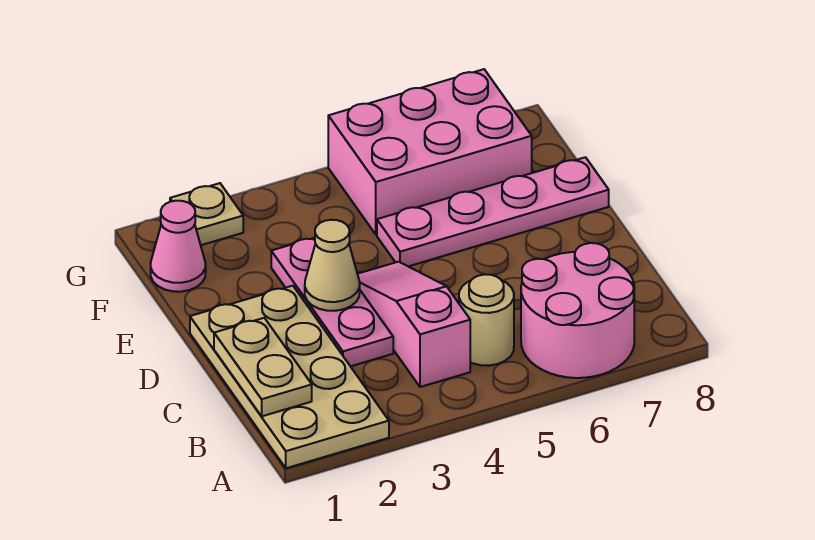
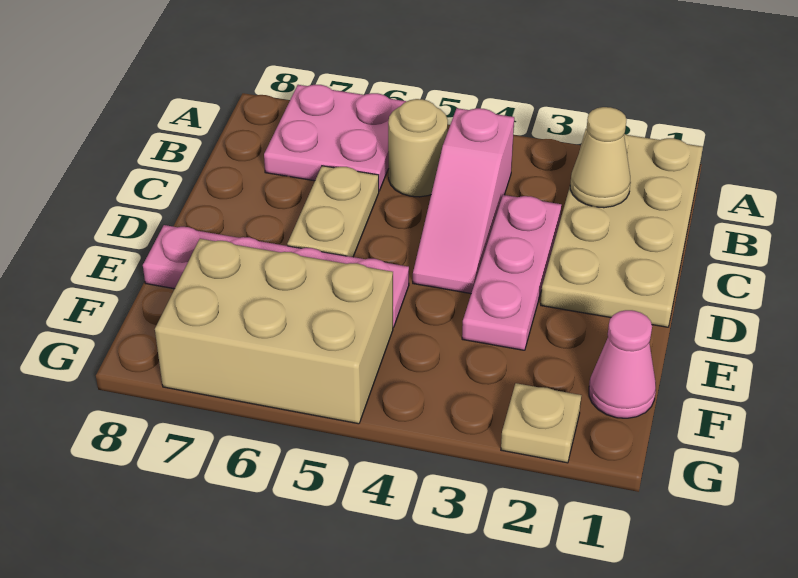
pink 2x2 round brick [521,243,634,378] -> pink 2x2 plate [264,85,406,191]
tan 1x2 plate [214,318,312,416] -> tan 1x2 plate moved to [287,166,379,257]
tan 1x1 cone [305,220,360,311] -> tan 1x1 cone moved to [570,107,631,208]
pink 2x3 brick [328,69,532,235] -> tan 2x3 brick [155,239,393,424]

